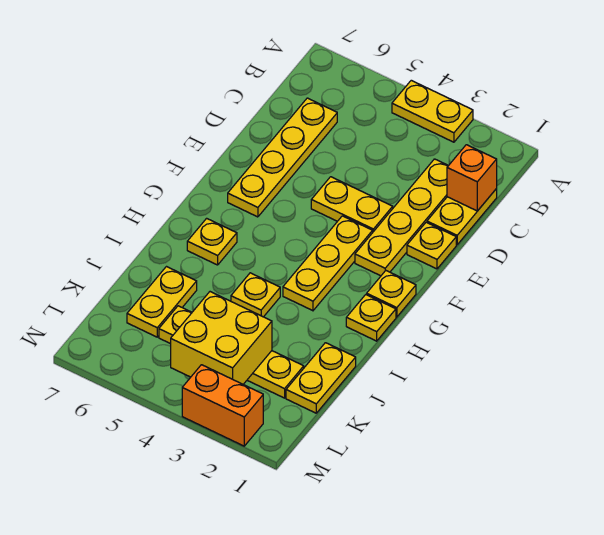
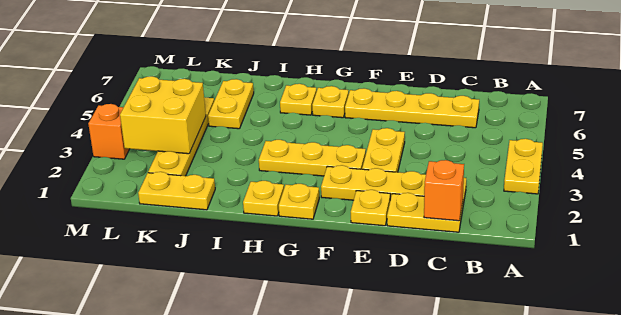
yellow 1x1 plate [231,273,280,317] -> yellow 1x1 plate moved to [312,86,349,118]
yellow 1x2 plate [127,267,197,337] -> yellow 1x2 plate turned to [208,79,254,129]
orange 1x2 brick [182,365,263,446] -> orange 1x1 brick [88,104,129,159]

